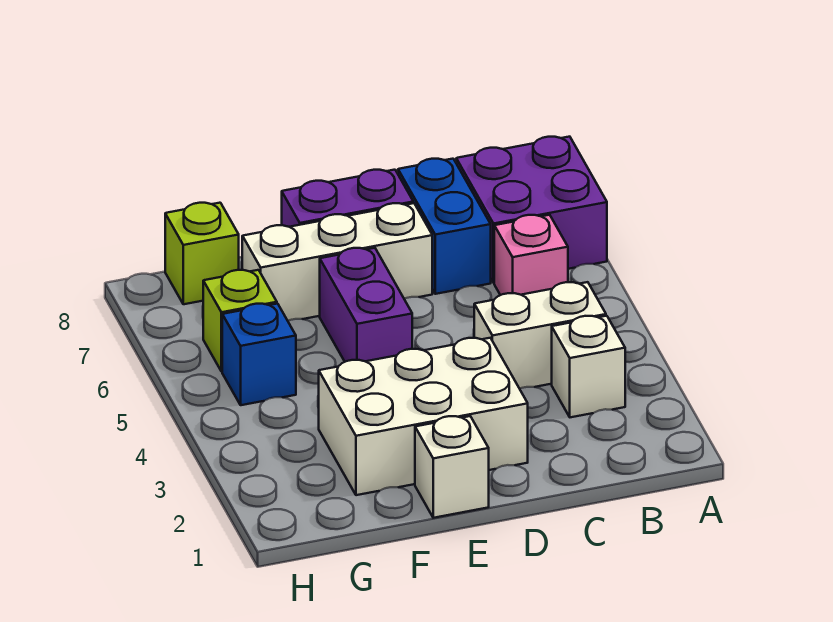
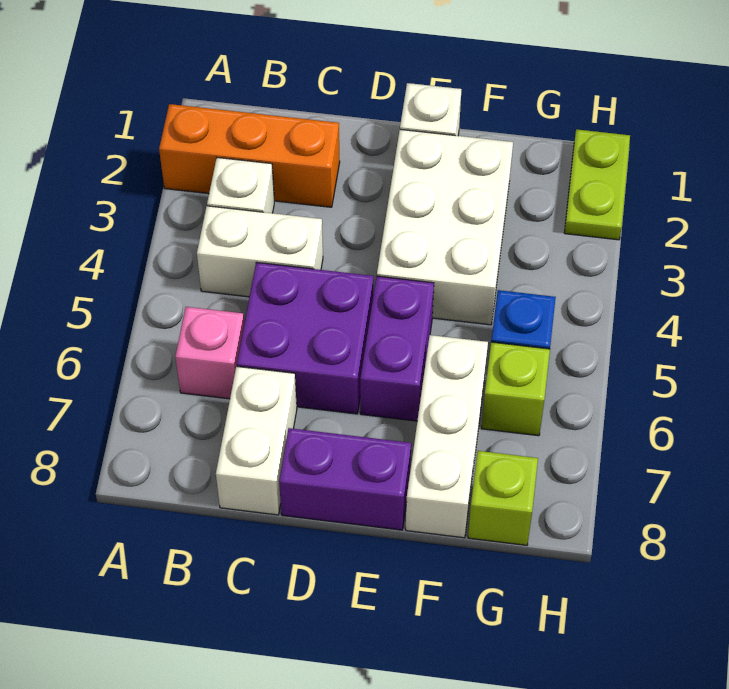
none -> orange 1x3 brick [159,104,340,207]
purple 2x2 brick [456,137,607,283] -> purple 2x2 brick moved to [237,262,374,414]
blue 1x2 brick [398,159,491,294] -> white 1x2 brick [216,366,297,515]
white 2x3 brick [319,338,528,495] -> white 2x3 brick turned to [377,129,513,325]
white 1x3 brick [242,203,432,321] -> white 1x3 brick turned to [406,335,488,538]
none -> lime 1x2 plate [564,129,630,240]

